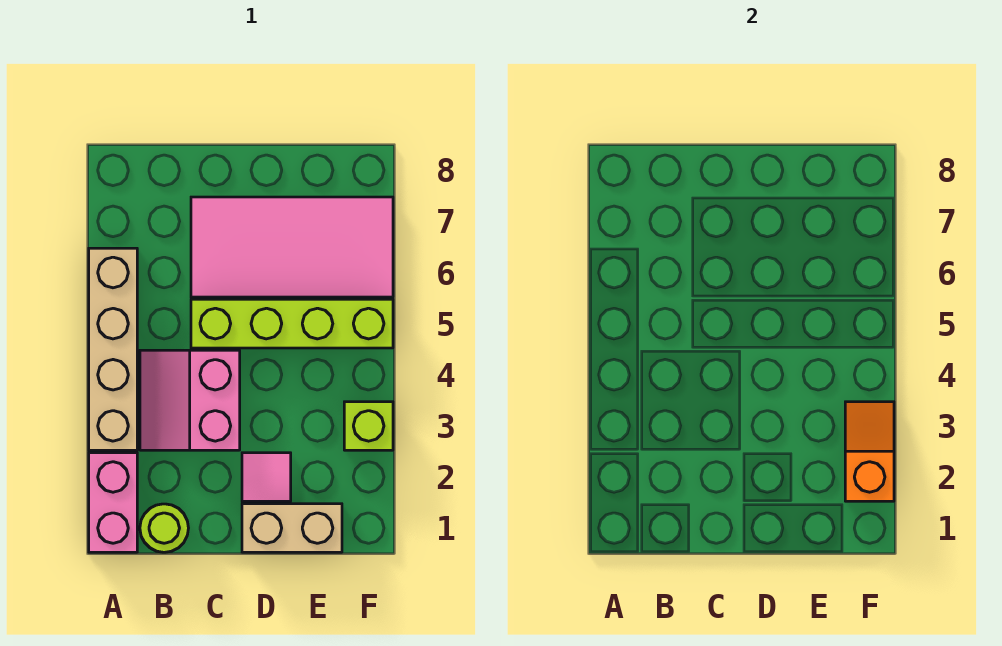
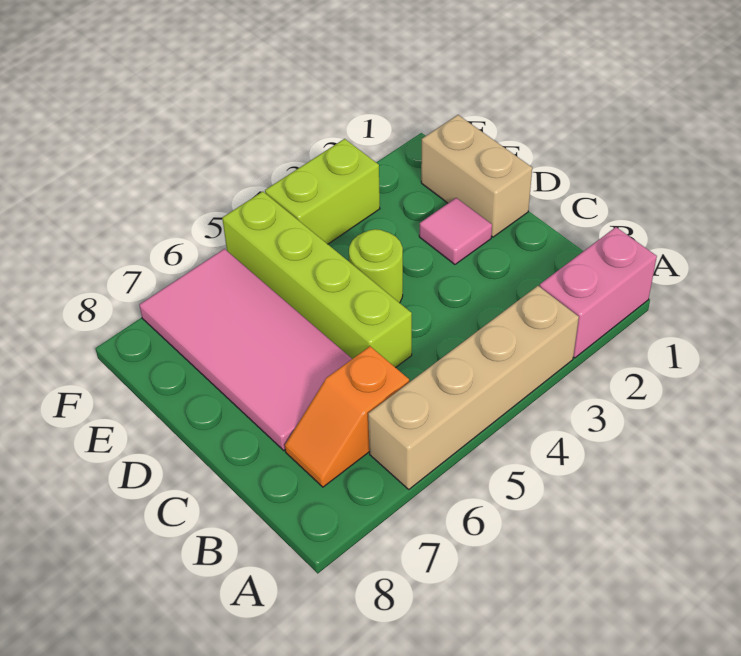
lime 1x1 round brick [140,504,188,552] -> lime 1x1 round brick moved to [349,229,403,303]
pink 2x2 slope [140,350,240,450] -> none
orange 1x2 slope [845,402,894,501] -> orange 1x2 slope moved to [285,346,409,487]
lime 1x1 brick [344,402,393,450] -> lime 1x2 brick [265,139,380,244]

